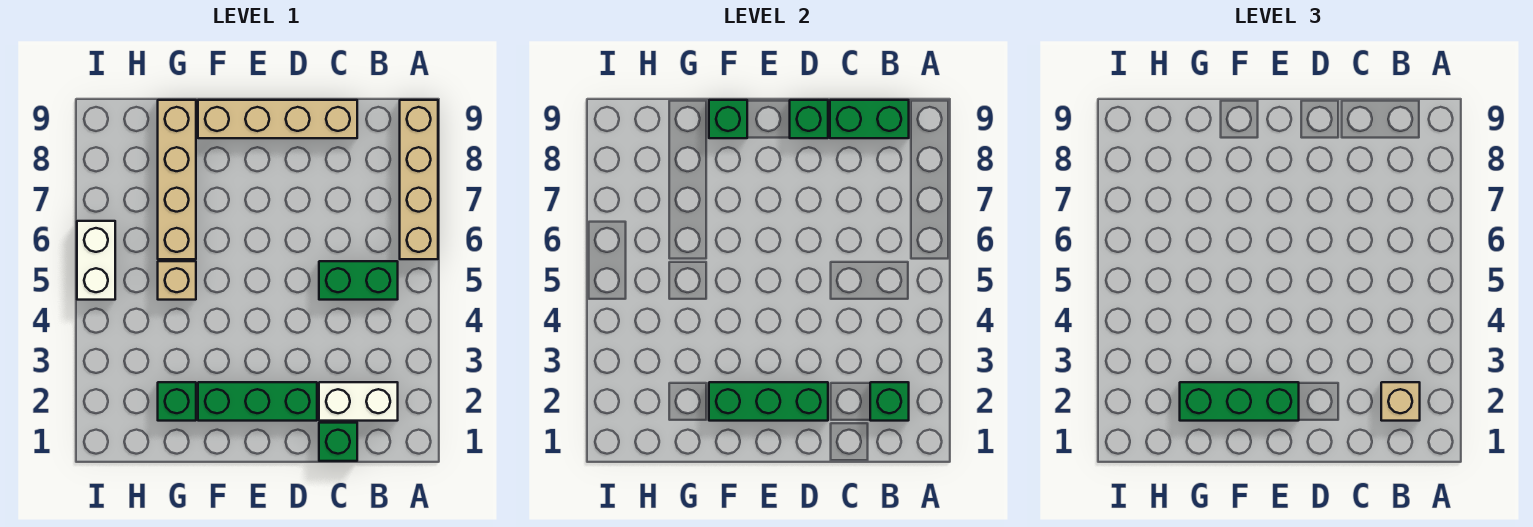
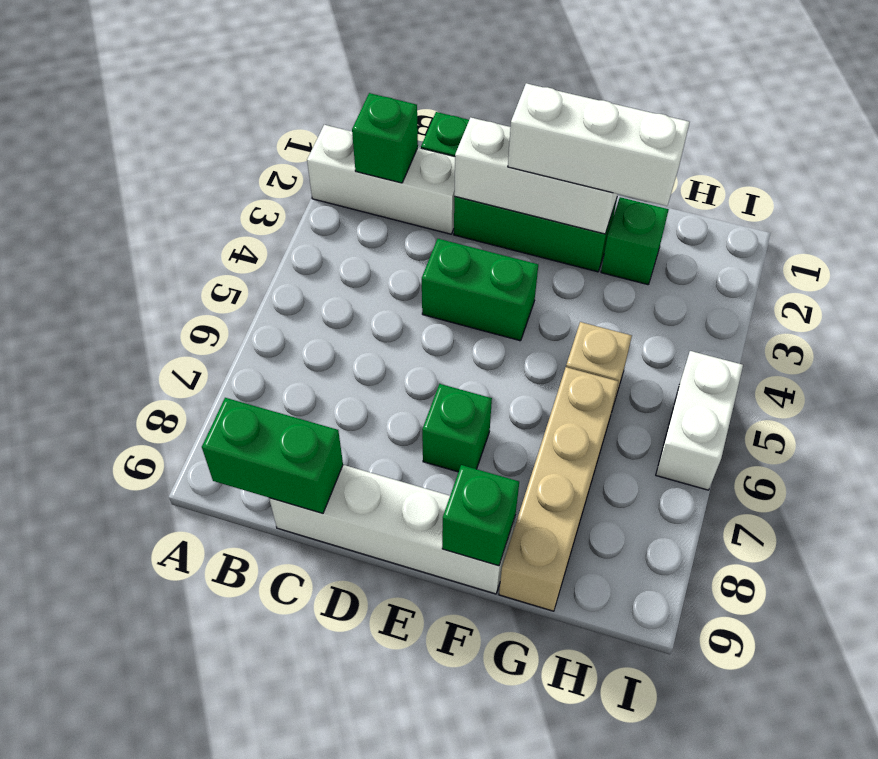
tan 1x4 brick [400,100,438,259] -> none
white 1x2 brick [319,382,398,421] -> white 1x3 brick [307,125,455,234]
tan 1x1 brick [1381,382,1420,421] -> none
green 1x2 brick [319,261,398,300] -> green 1x2 brick moved to [422,239,538,341]
tan 1x4 brick [198,100,357,138] -> white 1x4 brick [269,465,515,594]
green 1x3 brick [709,382,828,421] -> white 1x3 brick [454,118,618,234]
green 1x1 brick [790,100,828,138] -> green 1x1 brick moved to [422,384,492,472]
green 1x3 brick [1180,382,1299,421] -> white 1x3 brick [508,83,690,206]

